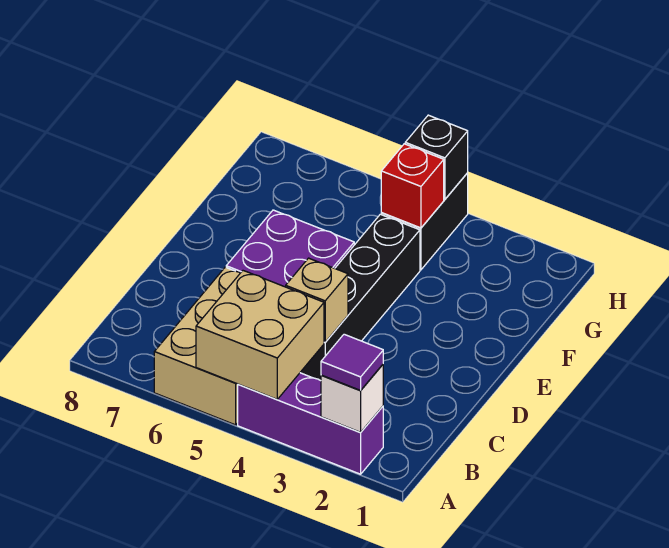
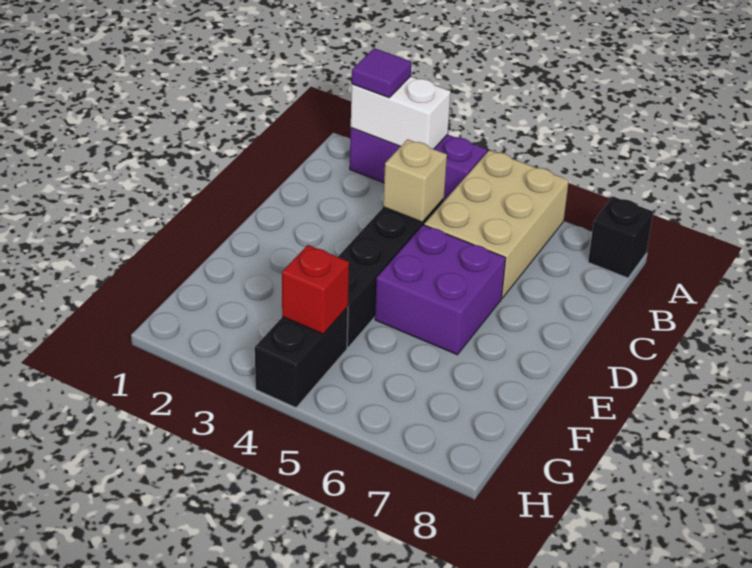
white 1x1 brick [321,365,383,432] -> white 1x2 brick [351,76,451,149]
tan 2x2 brick [196,271,324,399] -> none
black 1x1 brick [405,115,468,199] -> black 1x1 brick moved to [588,197,653,278]

